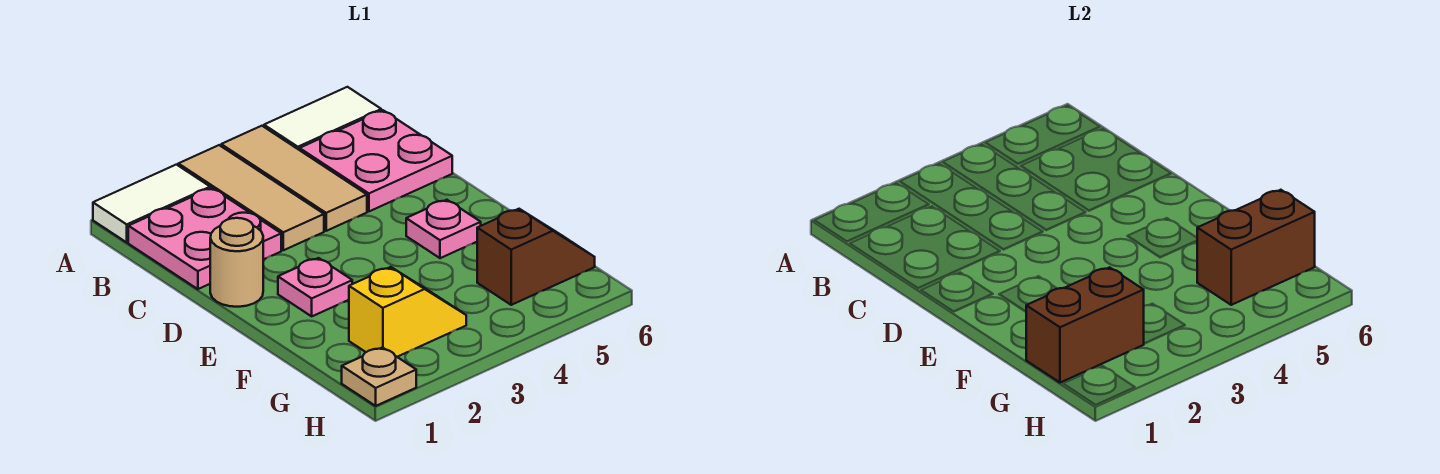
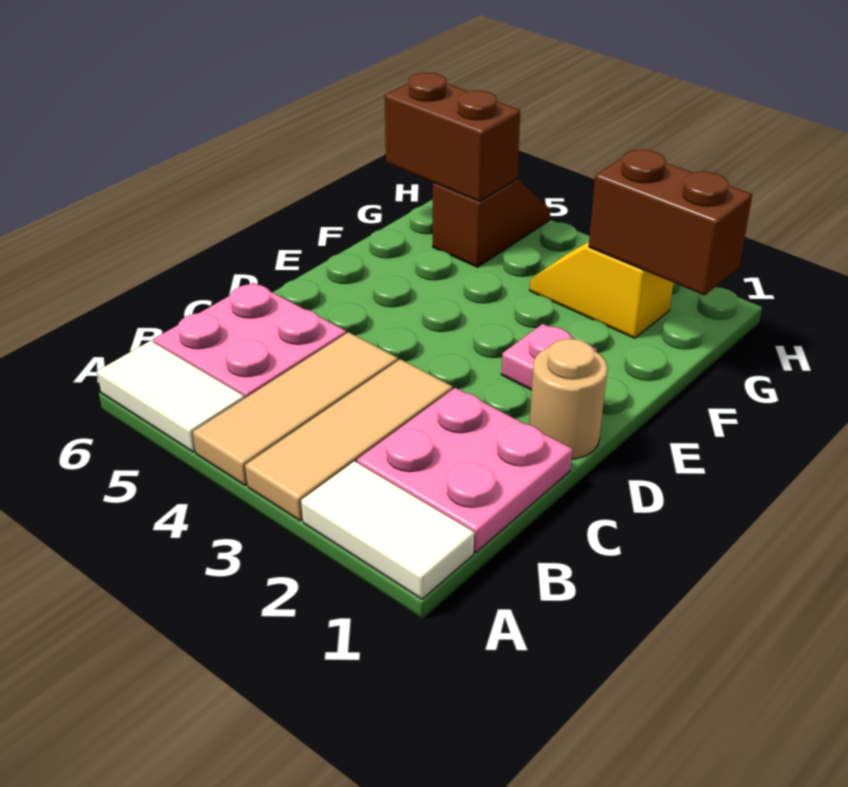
pink 1x1 plate [406,200,481,258] -> none
brown 1x2 slope [477,209,595,305] -> brown 1x2 slope turned to [433,179,550,267]
tan 1x1 plate [342,348,416,406] -> none

